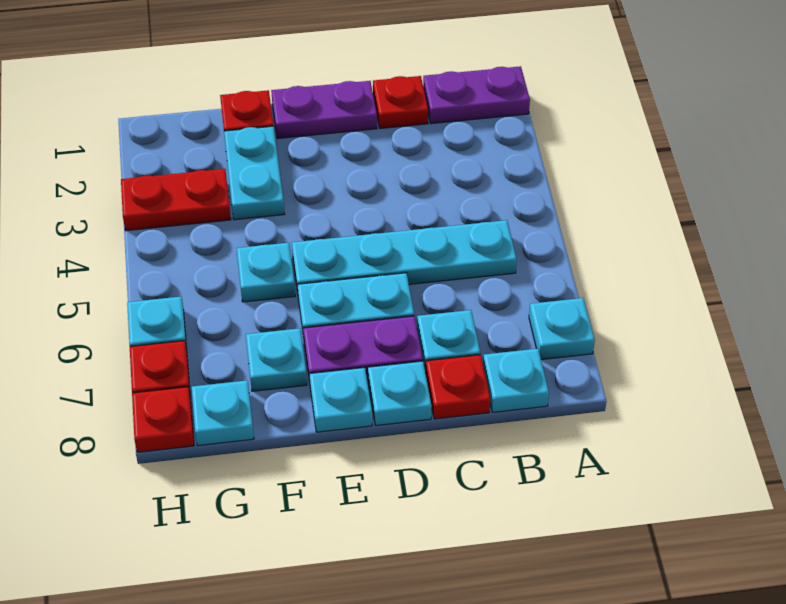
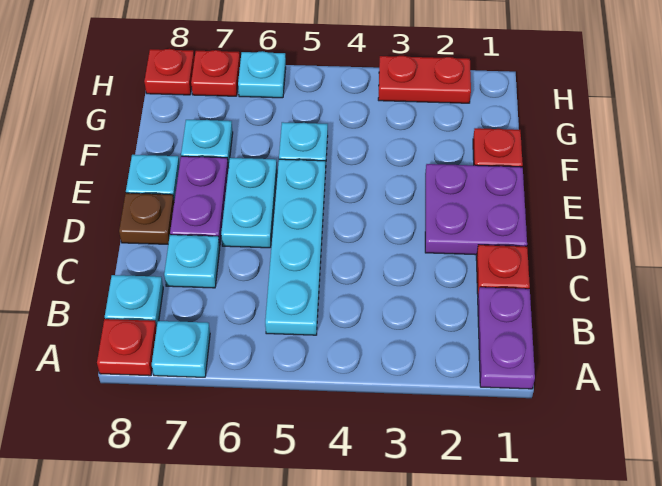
red 1x1 plate [425,355,490,419] -> red 1x1 plate moved to [97,319,157,376]
purple 1x2 plate [271,81,377,139] -> purple 2x2 plate [425,164,527,255]
cyan 1x1 plate [368,361,432,426] -> brown 1x1 plate [119,193,174,244]
cyan 1x2 plate [224,126,284,220] -> none
red 1x2 plate [121,169,231,231] -> red 1x2 plate turned to [378,56,471,103]
cyan 1x1 plate [192,380,254,446] -> none

